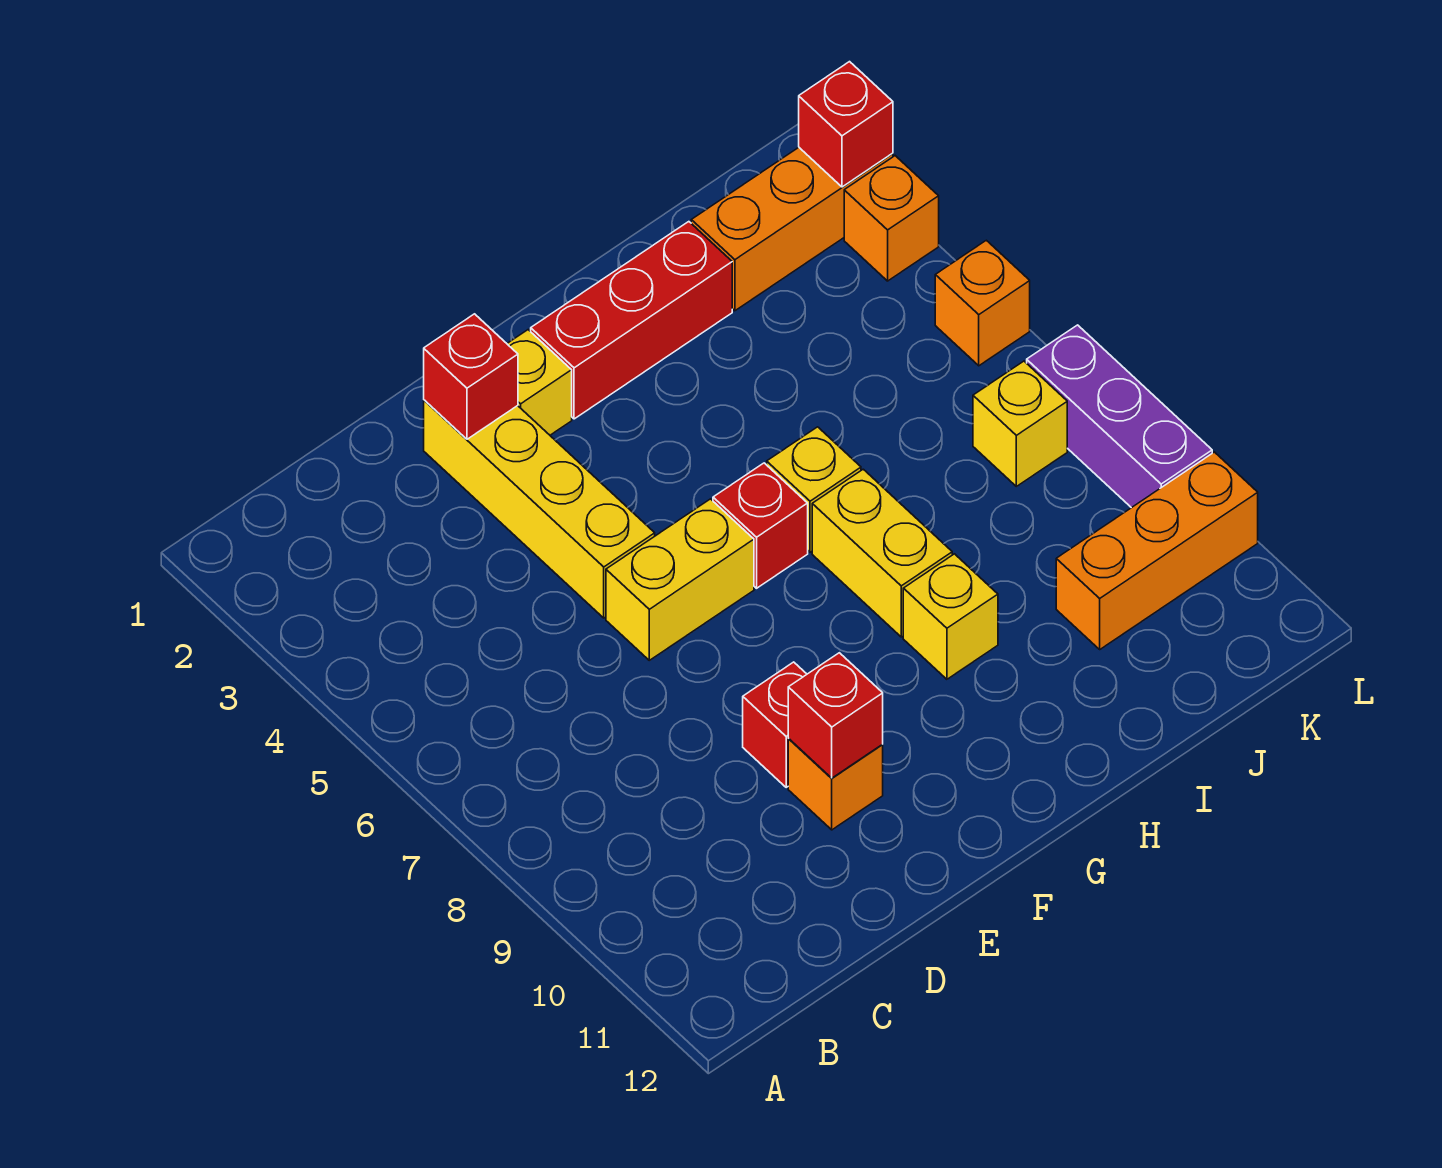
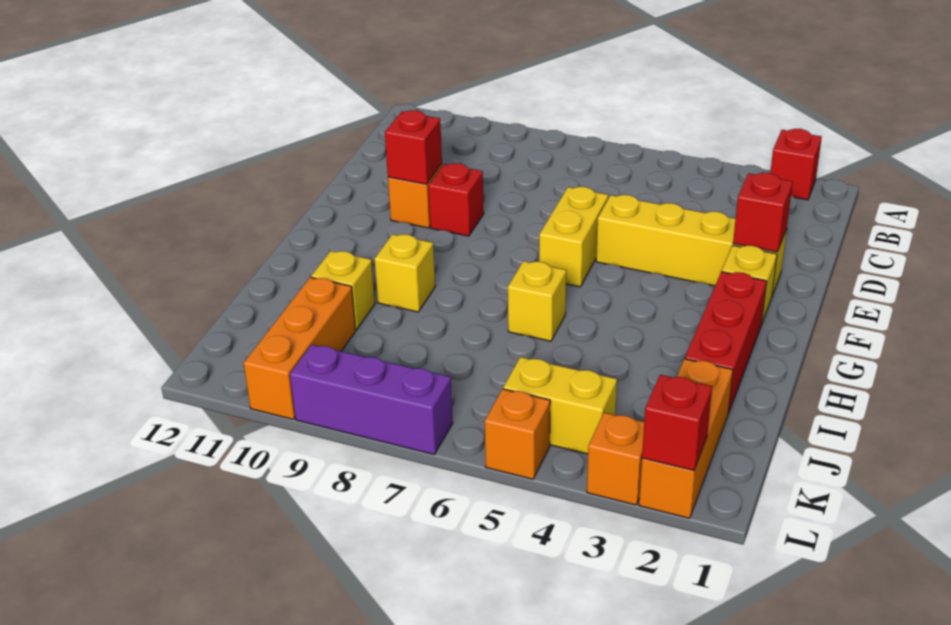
red 1x1 brick [713,463,808,588] -> red 1x1 brick moved to [770,129,822,200]
yellow 1x2 brick [812,469,952,637] -> yellow 1x2 brick moved to [503,357,617,454]
yellow 1x1 brick [973,361,1067,486] -> yellow 1x1 brick moved to [311,251,375,330]

